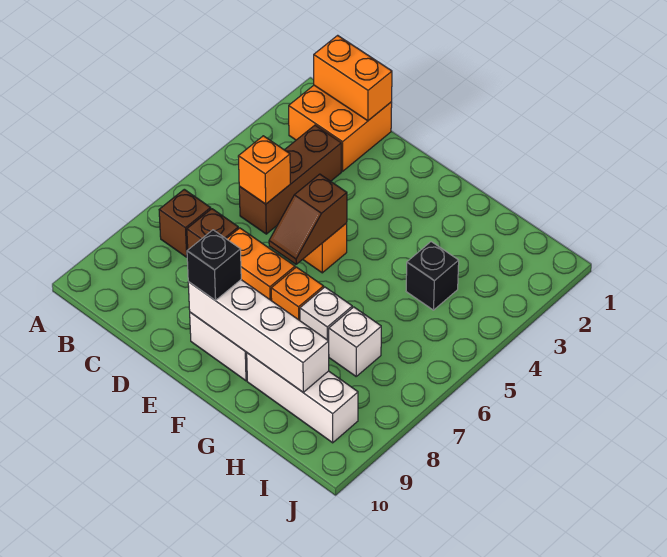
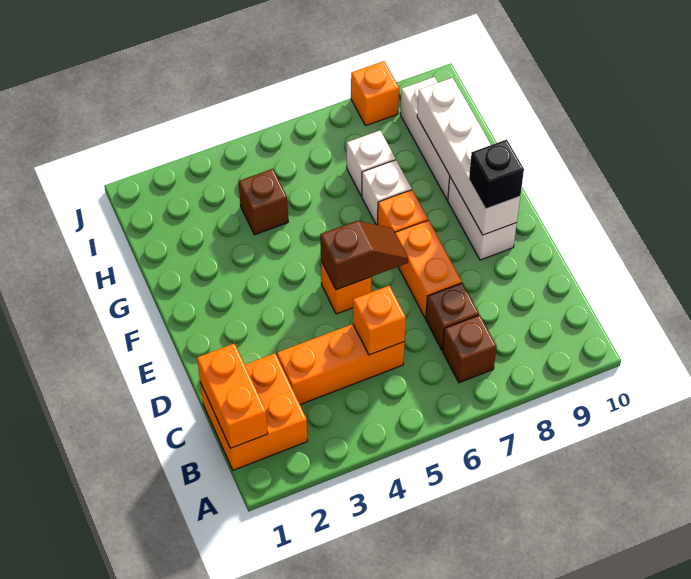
brown 1x3 brick [239,125,341,234] -> orange 1x3 brick [277,324,404,404]
black 1x1 brick [406,242,459,310] -> brown 1x1 brick [238,169,288,235]
none -> orange 1x1 brick [351,61,399,126]

